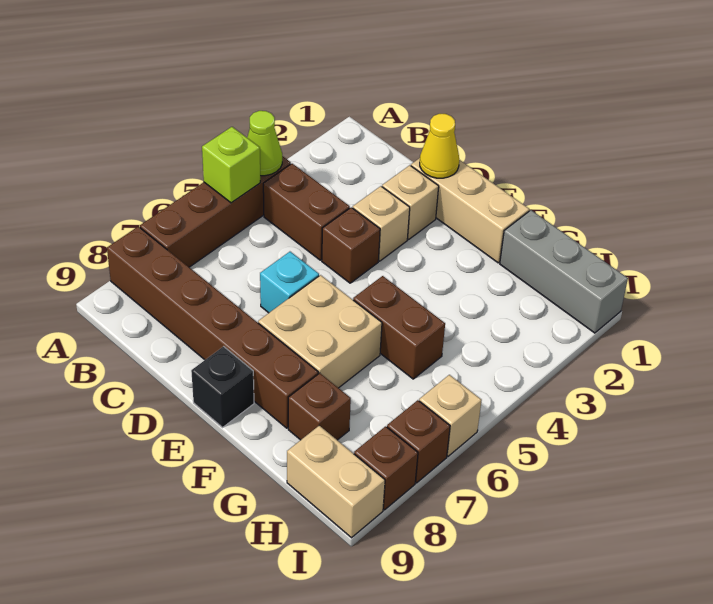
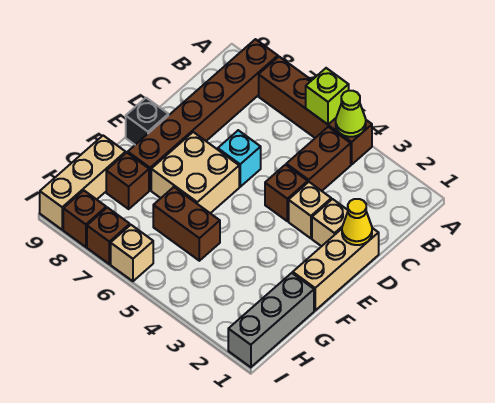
brown 1x2 brick [353,276,445,379] -> brown 1x2 brick turned to [153,187,220,261]
tan 1x2 brick [287,426,385,538] -> tan 1x3 brick [40,136,126,230]

